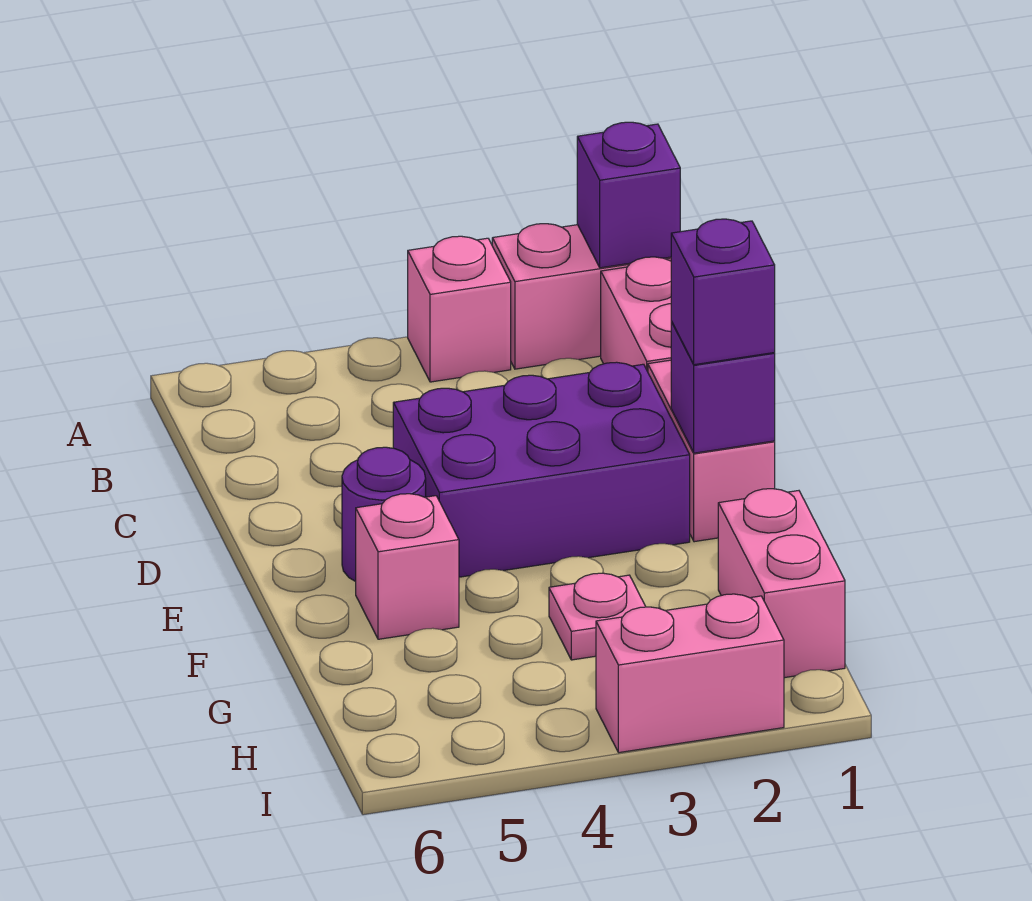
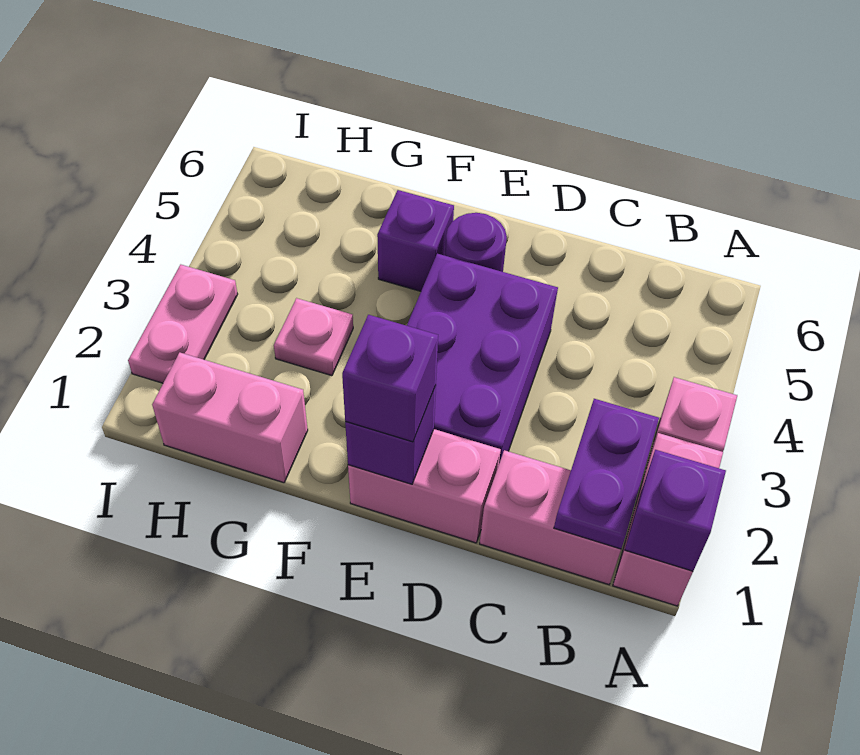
none -> purple 1x2 plate [554,399,659,549]
pink 1x1 brick [356,494,459,639] -> purple 1x1 brick [377,190,454,291]
pink 1x2 brick [596,594,784,753] -> pink 1x2 plate [128,265,238,383]

